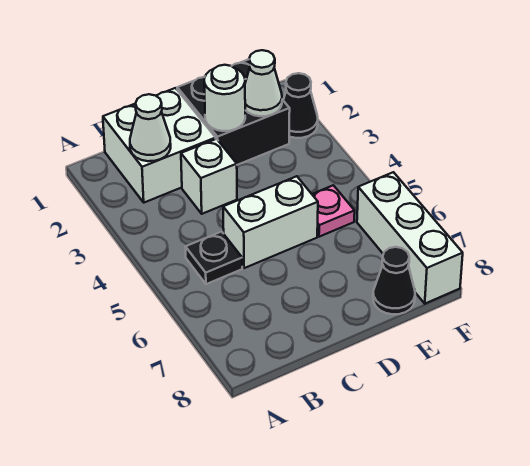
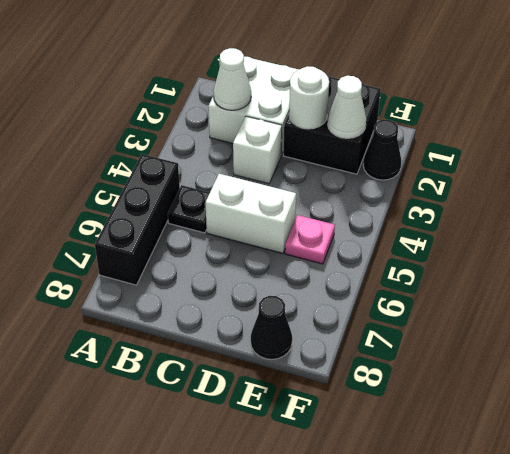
none -> black 1x3 brick [95,154,180,285]
white 1x3 brick [357,172,463,304] -> none

